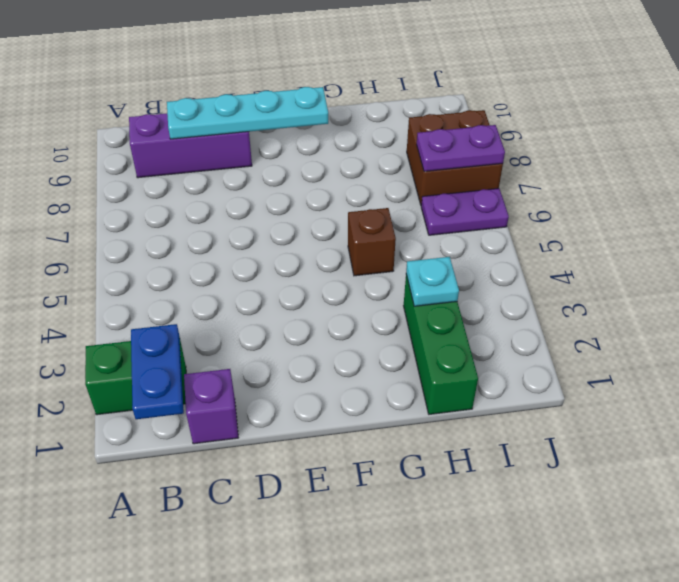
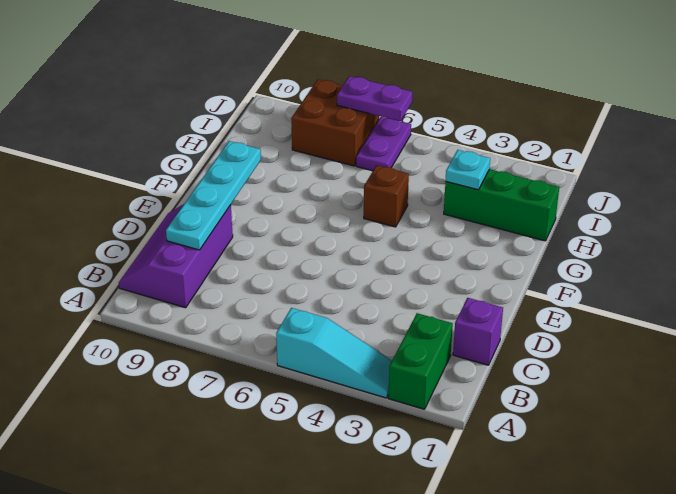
none -> cyan 1x3 slope [276,308,392,398]
blue 1x2 plate [131,324,184,419] -> none
purple 1x2 plate [417,125,505,171] -> purple 1x2 plate turned to [337,76,412,121]

